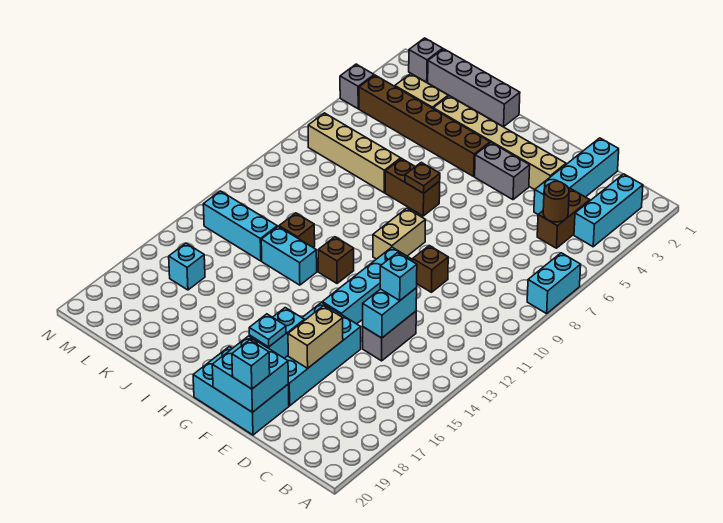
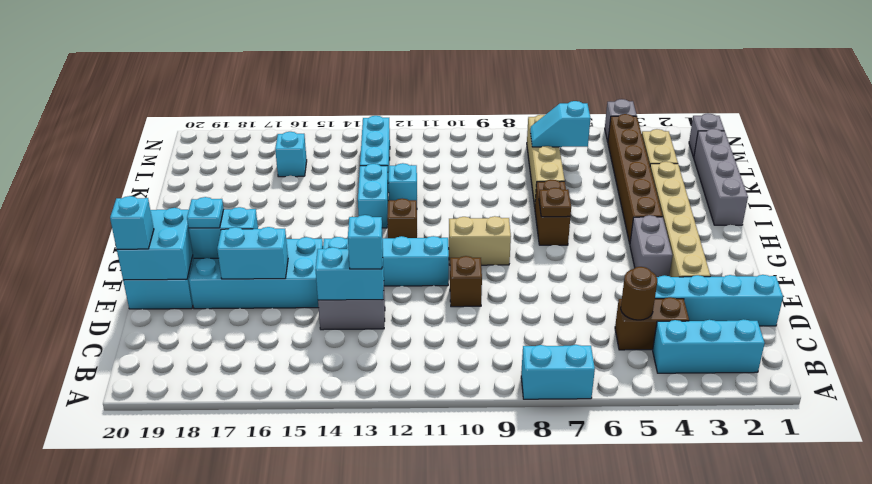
tan 1x2 brick [288,306,343,368] -> cyan 1x2 brick [217,227,288,279]
brown 1x1 brick [279,213,315,248] -> cyan 1x1 brick [389,163,417,201]
none -> cyan 1x2 slope [530,101,590,147]

